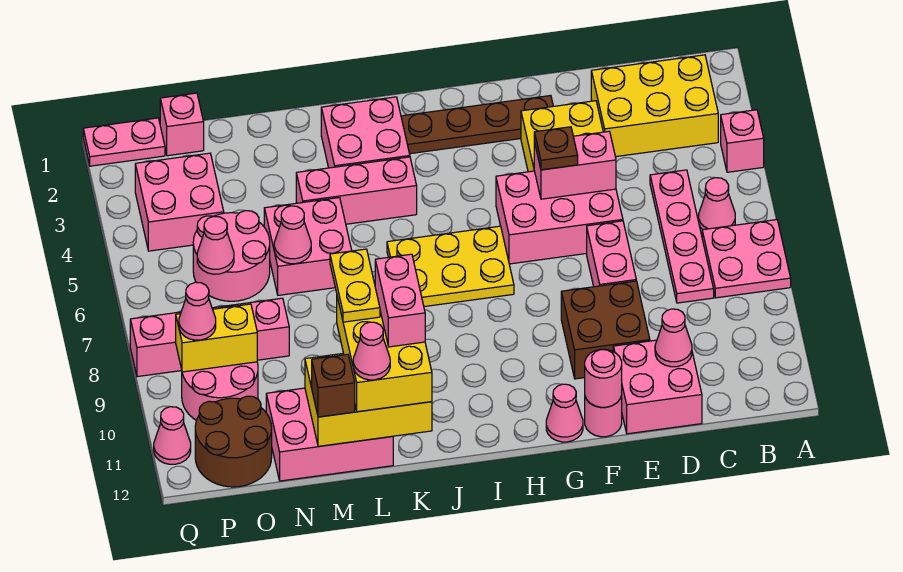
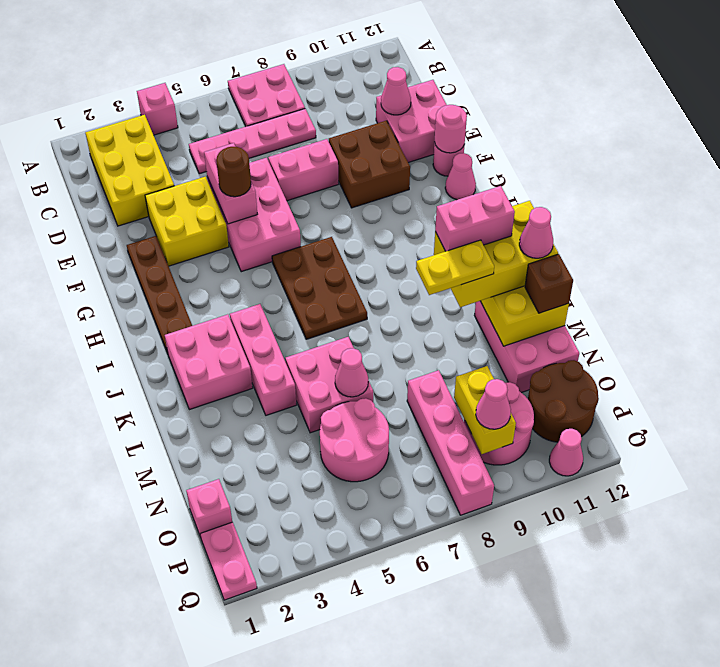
pink 1x1 cone [699,178,735,230] -> none
brown 1x1 plate [534,127,578,170] -> brown 1x1 round brick [216,147,251,197]
yellow 2x3 plate [387,226,514,307] -> brown 2x3 plate [272,237,367,339]
pink 2x2 brick [135,153,224,251] -> none
pink 1x1 cone [197,216,234,274] -> none

